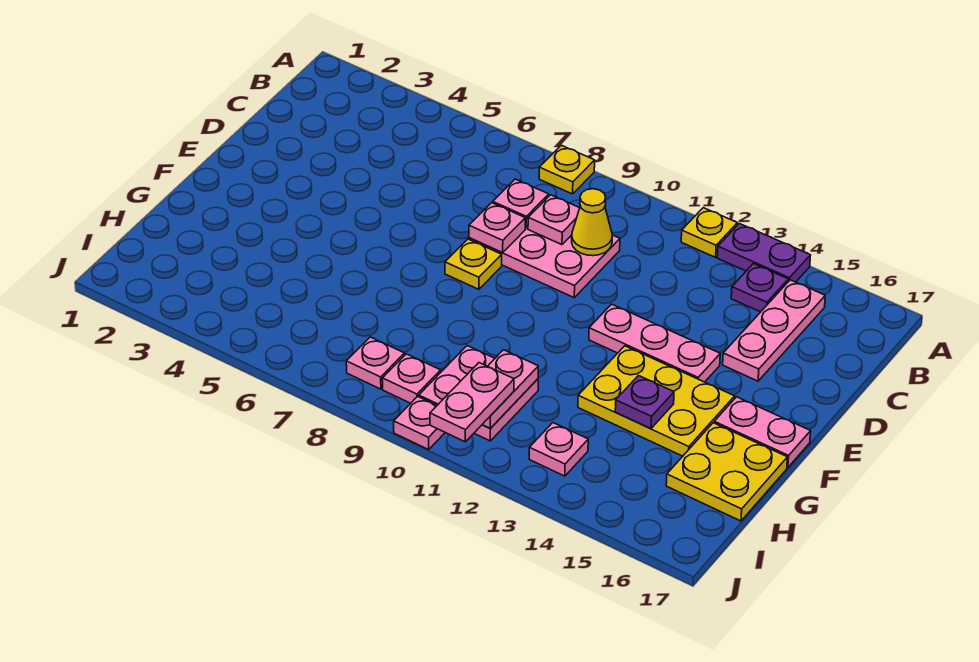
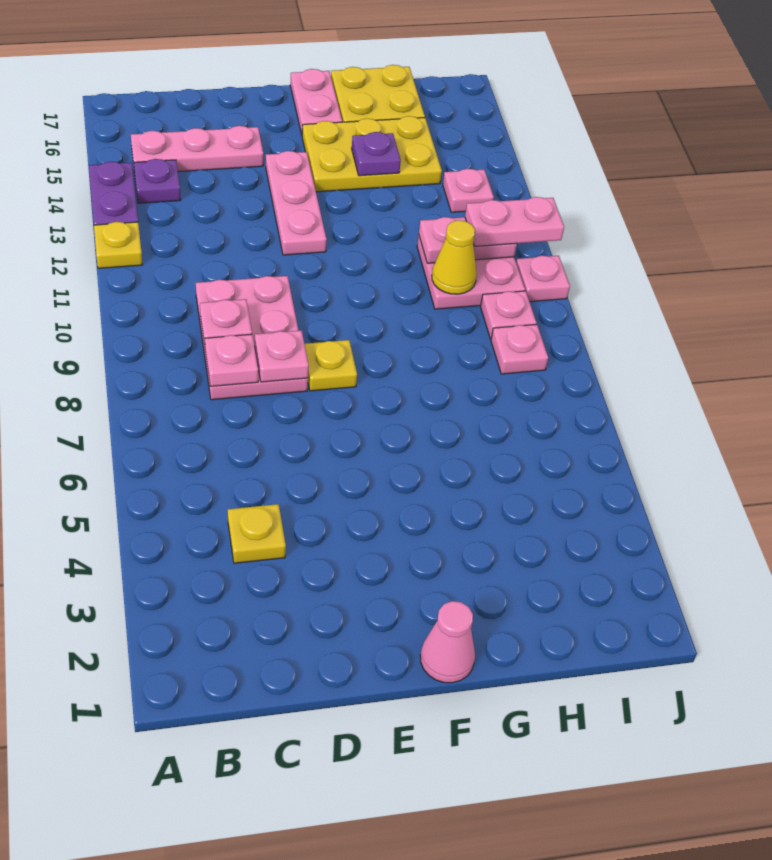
yellow 1x1 plate [539,145,595,194] -> yellow 1x1 plate moved to [228,504,286,563]
yellow 1x1 cone [572,189,612,256] -> yellow 1x1 cone moved to [432,220,477,294]
none -> pink 1x1 cone [420,601,475,683]
yellow 2x3 plate [578,346,735,456] -> yellow 2x3 plate turned to [302,116,442,192]

